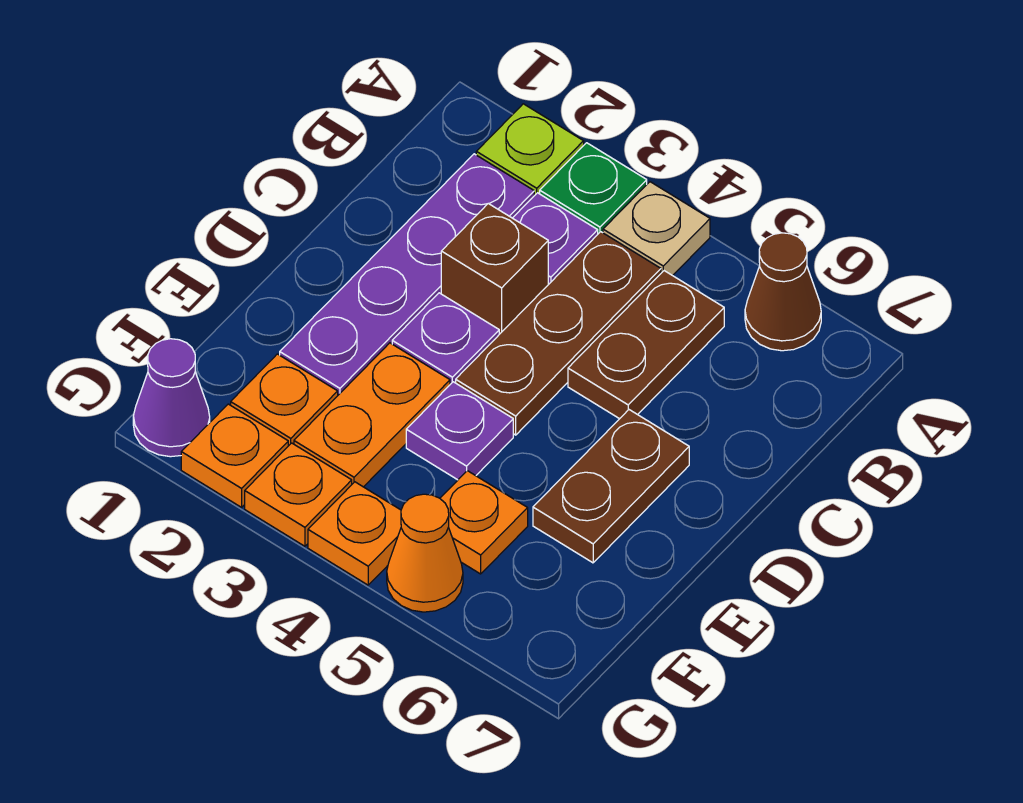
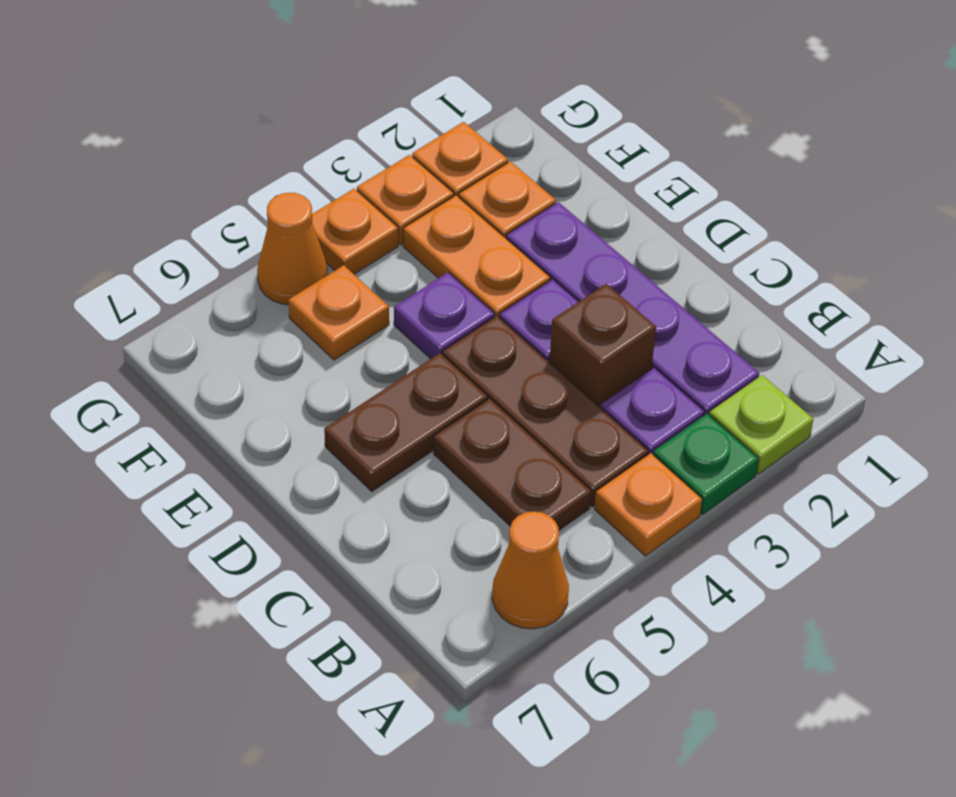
tan 1x1 plate [603,182,710,276] -> orange 1x1 plate [595,453,702,556]
brown 1x1 cone [745,233,821,351] -> orange 1x1 cone [492,511,569,629]
brown 1x2 plate [533,410,689,563] -> brown 1x2 plate turned to [324,353,487,491]
purple 1x1 cone [133,339,210,457] -> none

